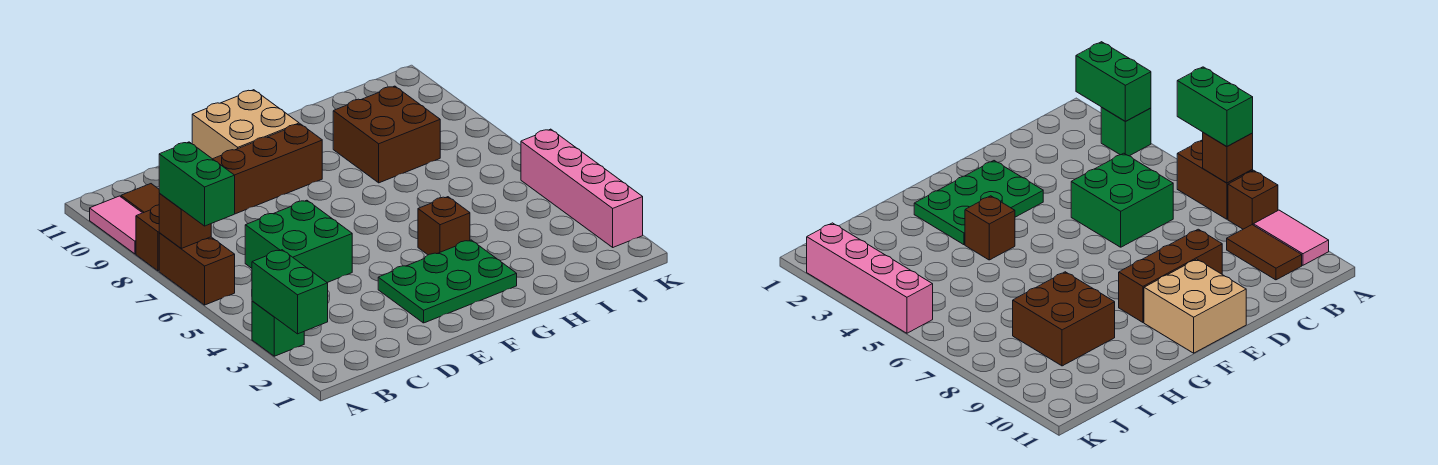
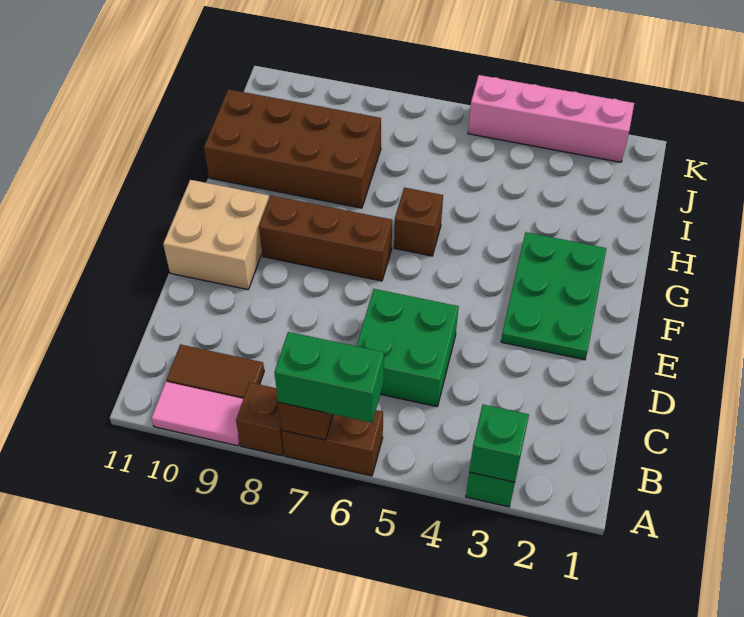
green 1x2 brick [252,250,328,334] -> green 1x1 brick [469,405,529,482]
brown 1x3 brick [213,124,322,214] -> brown 1x3 brick turned to [259,196,392,281]
brown 1x1 brick [418,197,470,255] -> brown 1x1 brick moved to [394,187,443,256]
brown 2x2 brick [333,86,440,183] -> brown 2x4 brick [204,89,381,208]

